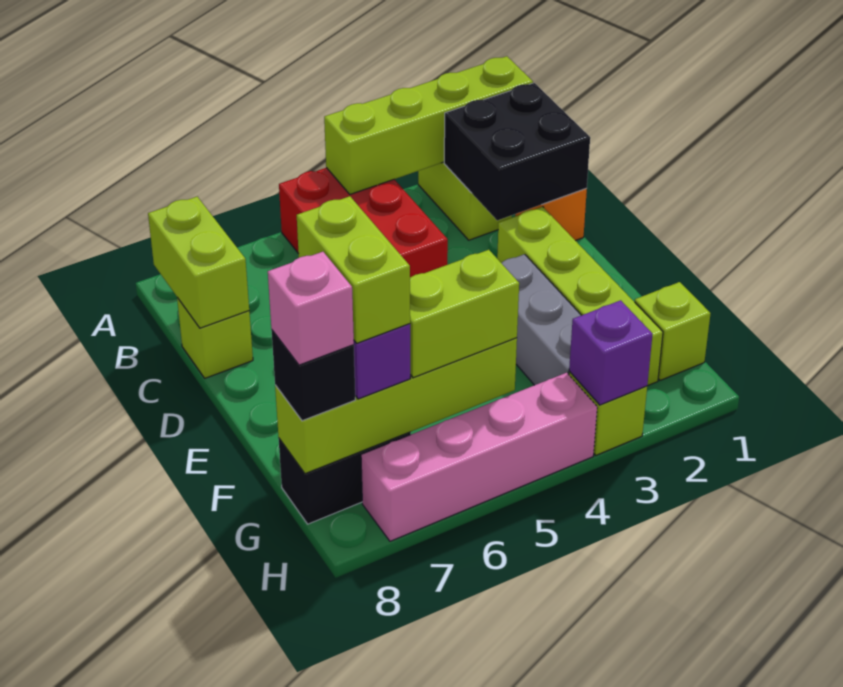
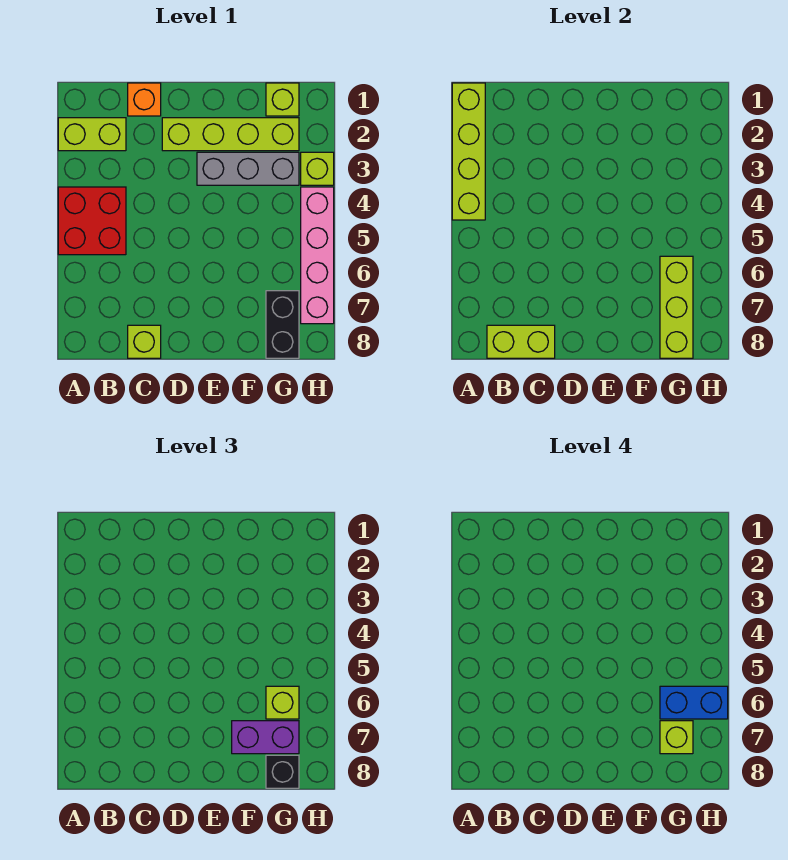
red 2x3 brick [279,168,448,277] -> red 2x2 brick [58,187,126,255]
black 2x2 brick [444,83,590,220] -> none
lime 1x2 brick [297,196,410,343] -> lime 1x1 brick [660,721,693,754]
lime 1x4 brick [275,338,517,474] -> lime 1x3 brick [660,256,693,358]
lime 1x2 brick [410,250,519,378] -> lime 1x1 brick [266,686,299,719]
none -> blue 1x2 brick [660,686,728,719]
pink 1x1 brick [268,252,354,365] -> none
purple 1x1 brick [569,300,653,405] -> none

